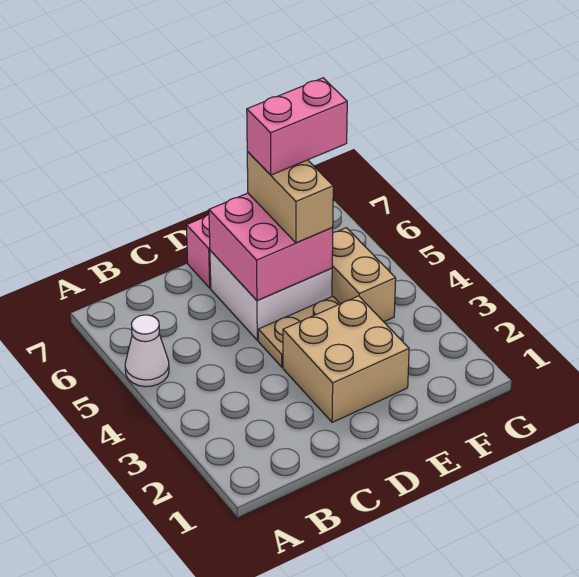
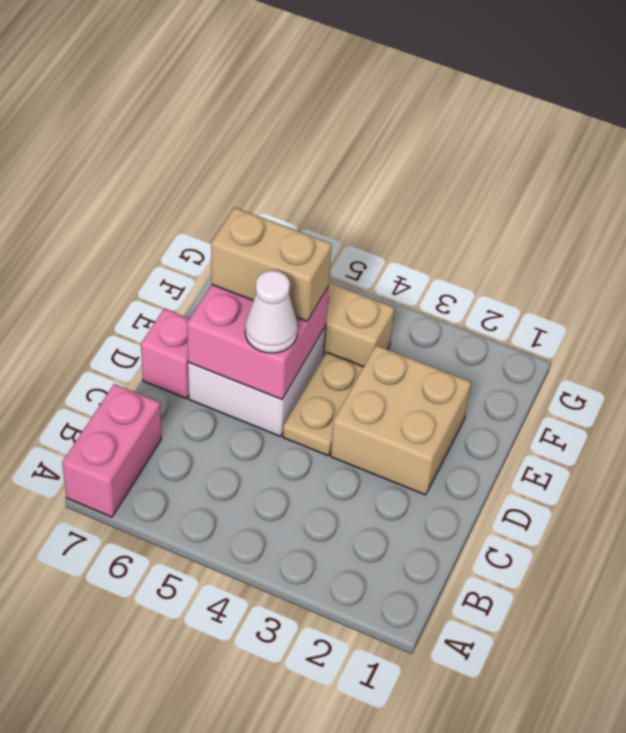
white 1x1 cone [125,315,169,387] -> white 1x1 cone moved to [245,271,298,353]
pink 1x2 brick [247,78,347,175] -> pink 1x2 brick moved to [62,384,161,517]

